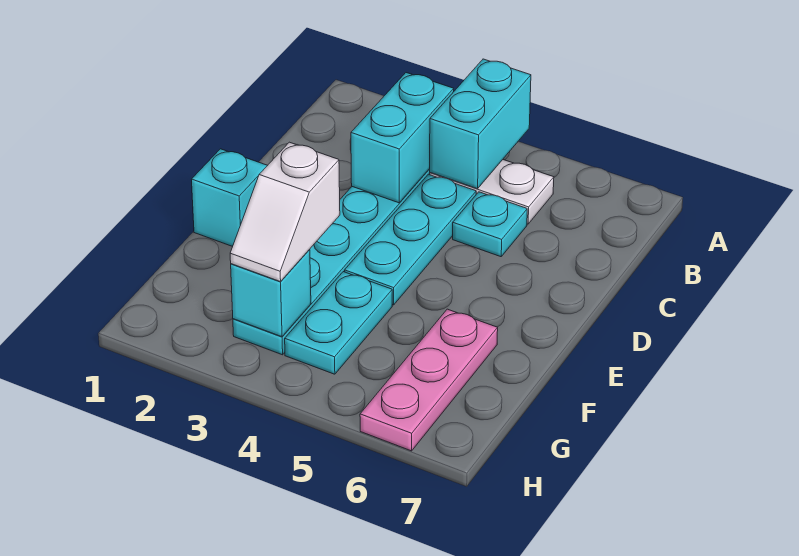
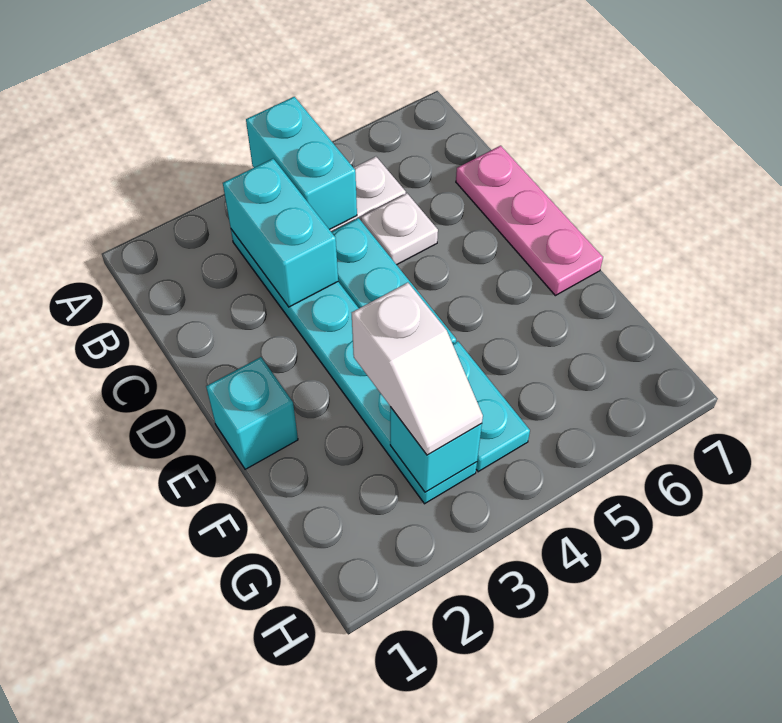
cyan 1x1 plate [453,192,527,257] -> white 1x1 plate [361,193,438,265]
pink 1x3 plate [360,309,498,451] -> pink 1x3 plate moved to [456,146,603,296]

